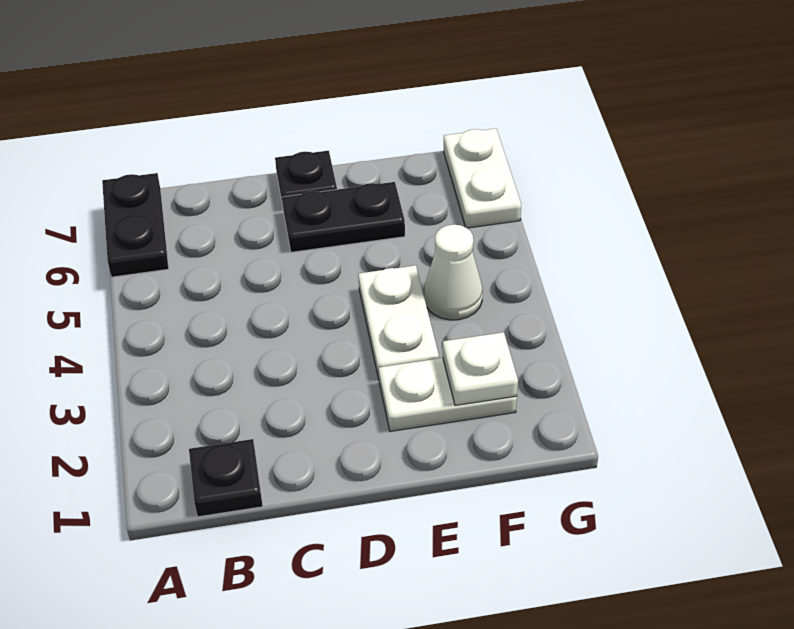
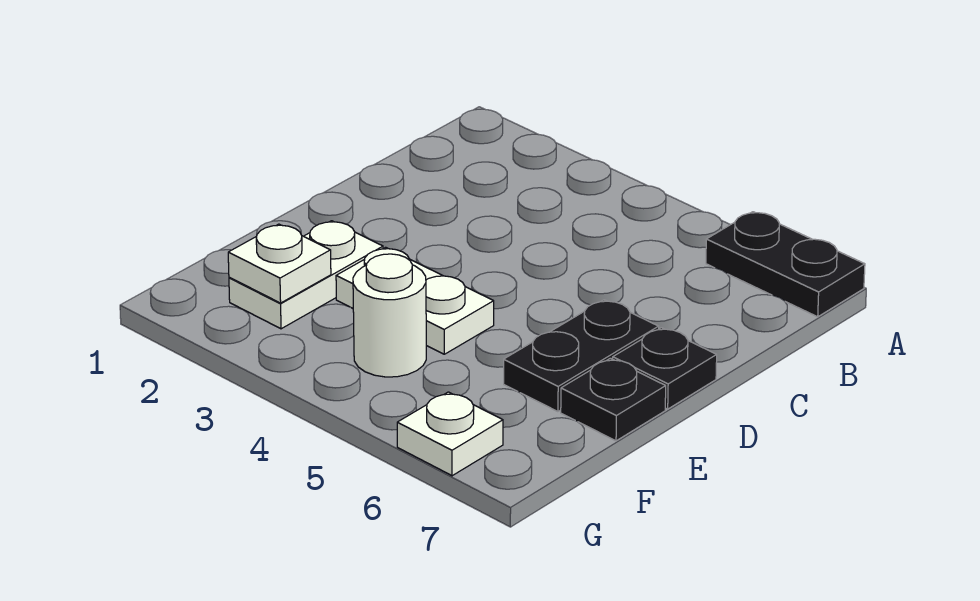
black 1x1 plate [189,439,263,517] -> black 1x1 plate moved to [561,358,666,441]
white 1x1 cone [424,225,483,320] -> white 1x1 round brick [353,254,426,377]
white 1x2 plate [444,129,521,228] -> white 1x1 plate [397,392,503,476]

